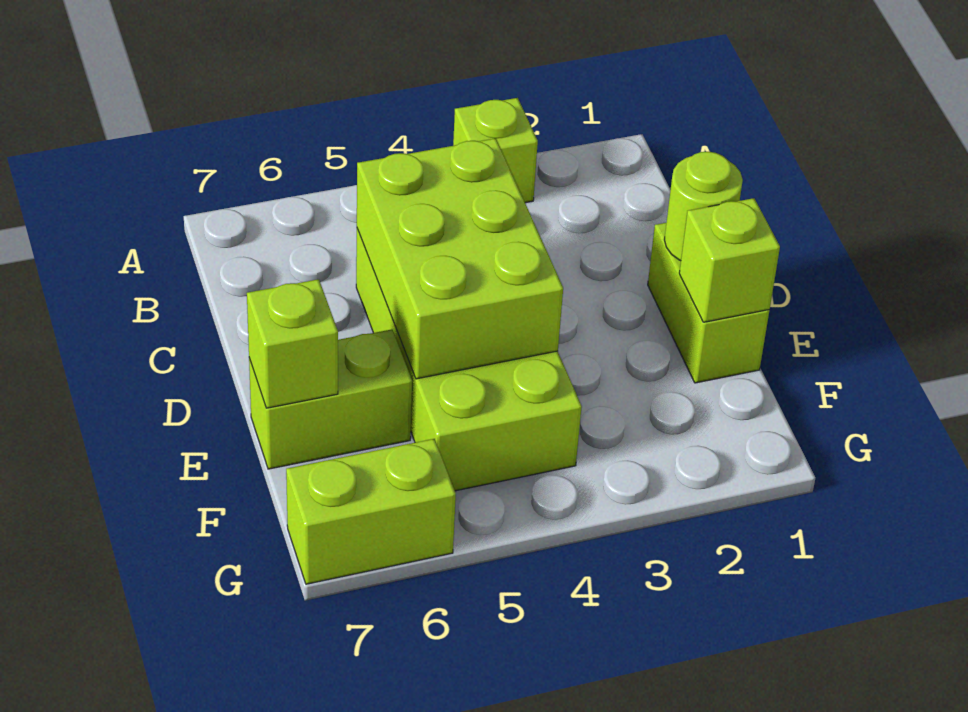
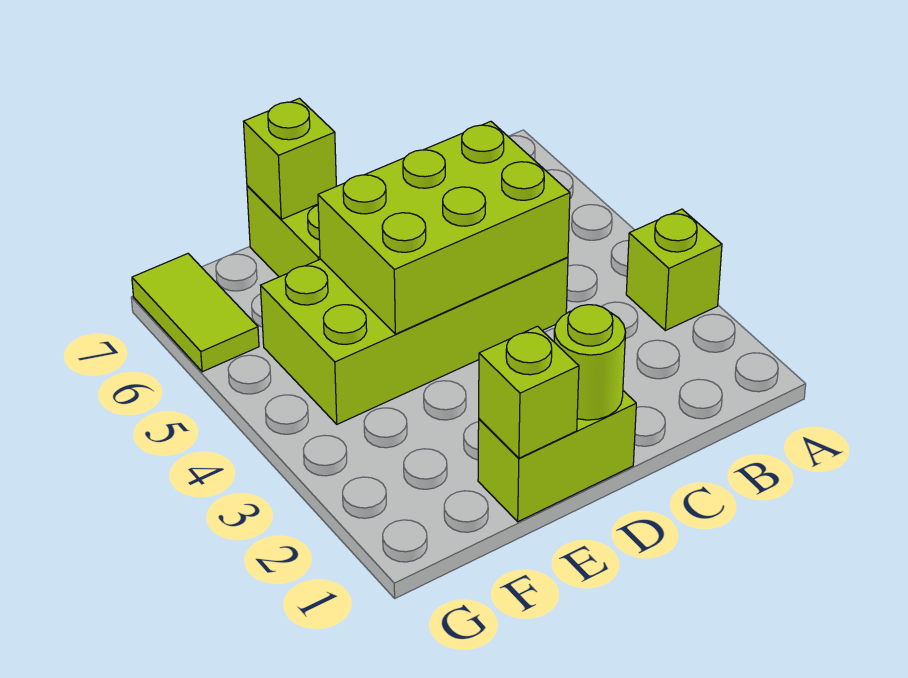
lime 1x2 brick [286,439,456,584] -> lime 1x2 tile [132,254,259,372]

